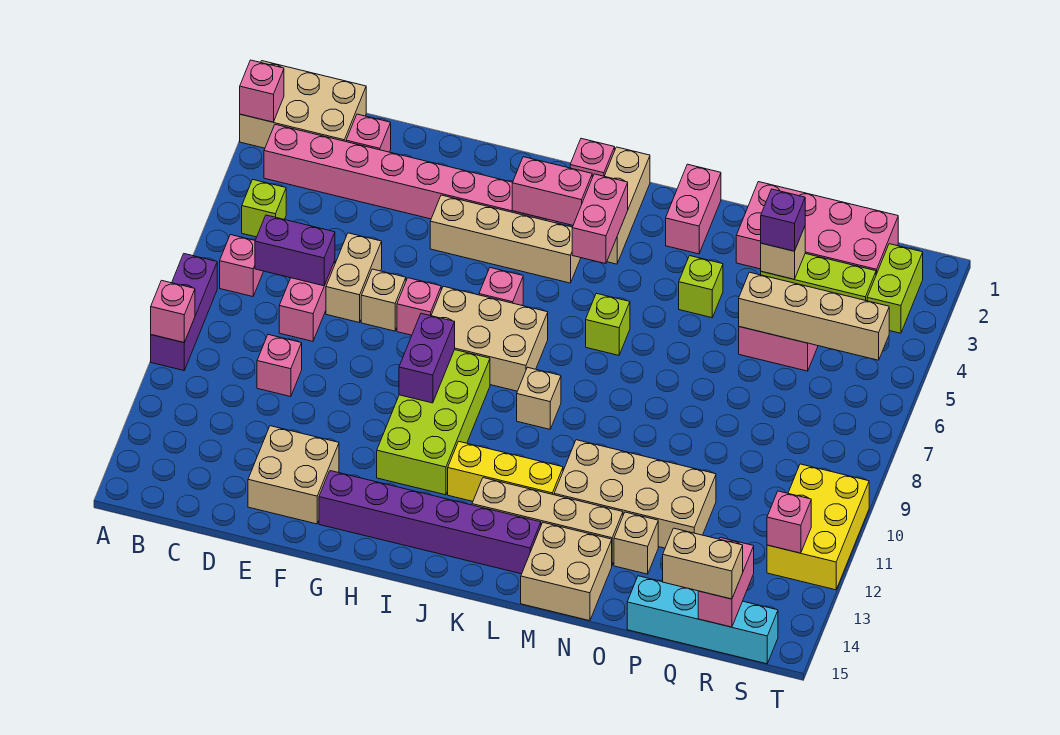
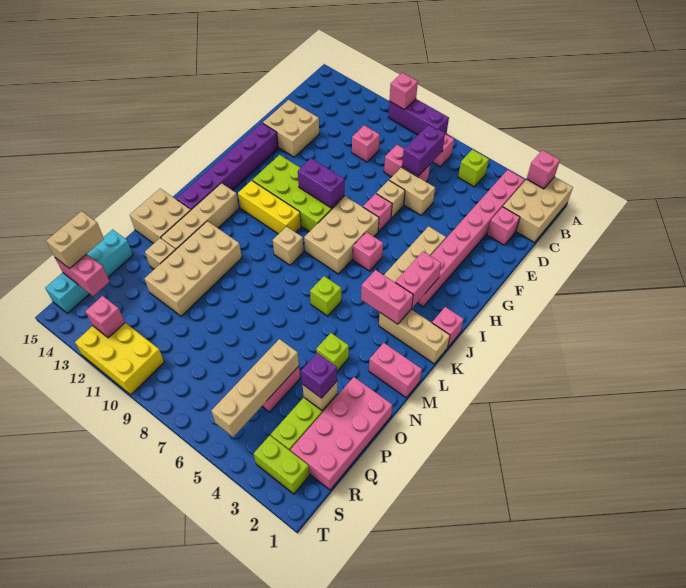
yellow 1x3 brick [448,441,563,501] -> yellow 1x3 brick turned to [238,180,301,234]

